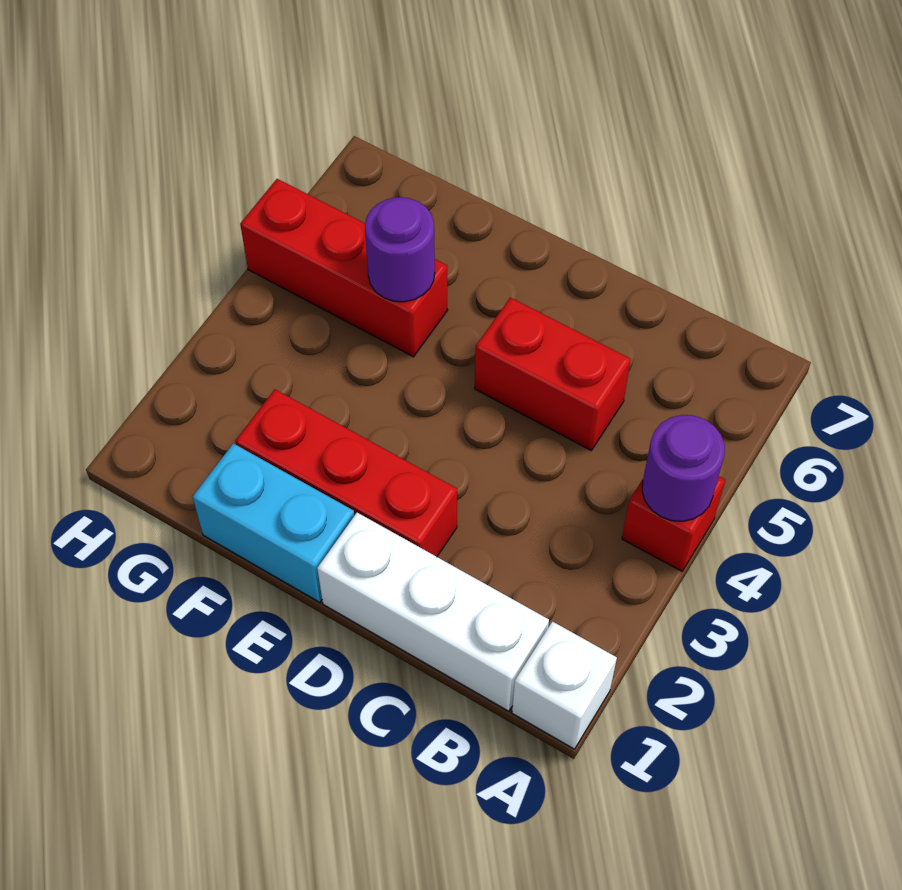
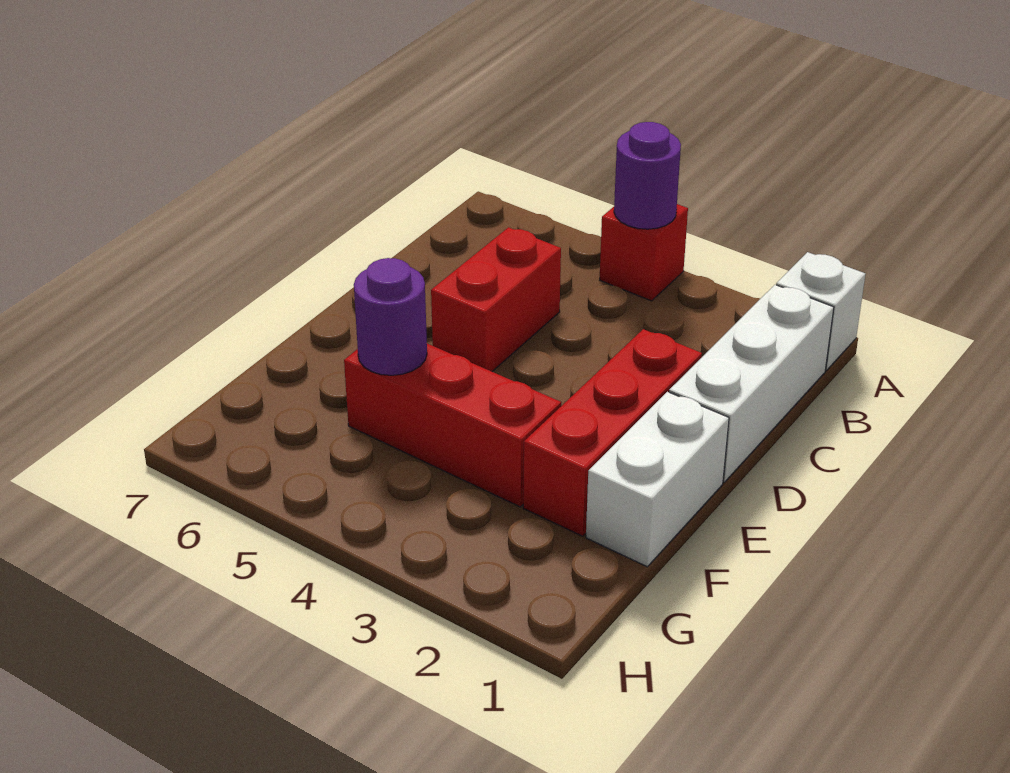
cyan 1x2 brick [193,443,354,602] -> white 1x2 brick [586,392,729,567]
red 1x3 brick [240,179,448,357] -> red 1x3 brick turned to [344,344,561,507]

